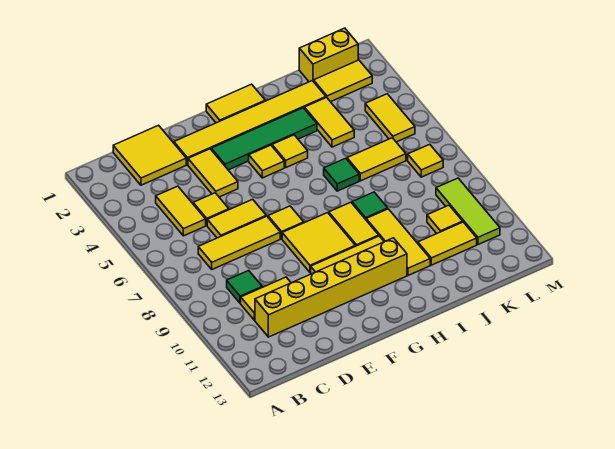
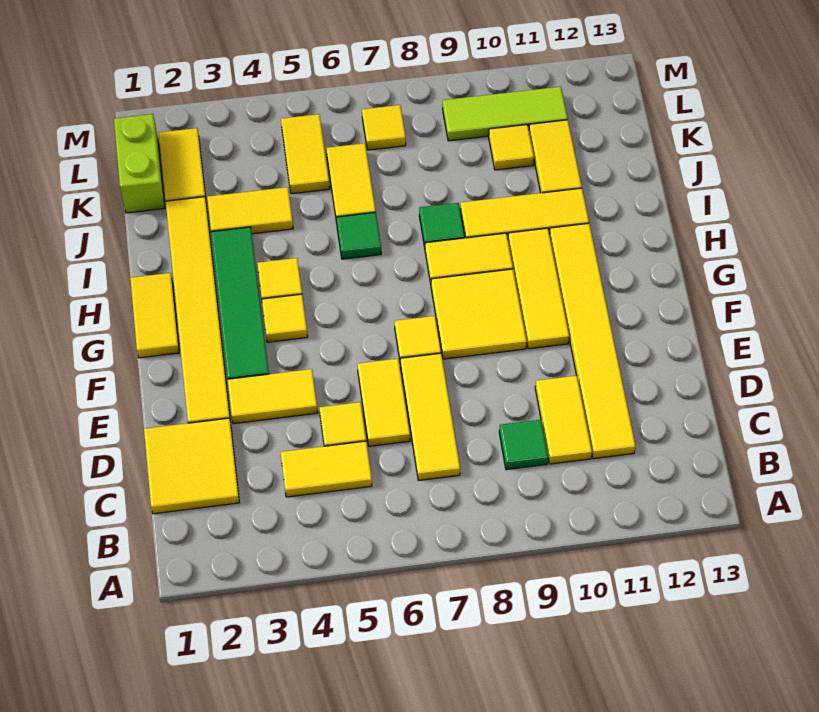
yellow 1x6 brick [255,238,407,337] -> yellow 1x6 tile [549,223,636,459]
yellow 1x2 brick [299,28,358,82] -> lime 1x2 brick [114,114,165,213]
yellow 1x2 tile [365,94,415,142] -> yellow 1x2 tile turned to [281,114,330,194]

